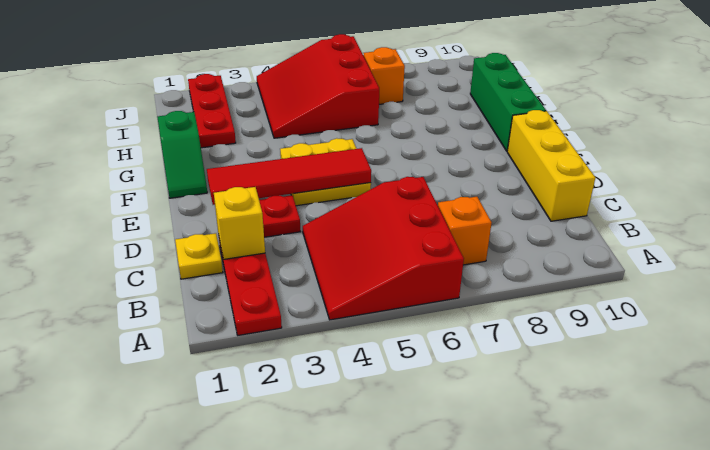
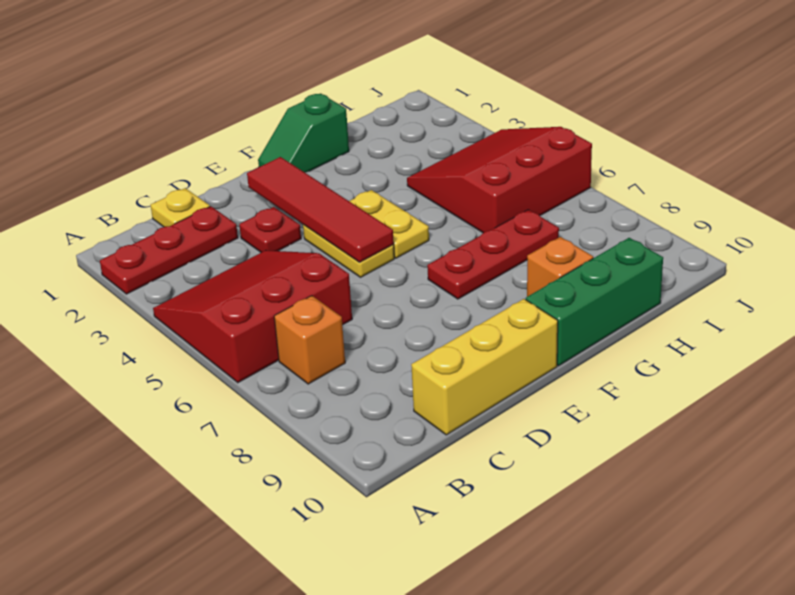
yellow 1x1 brick [214,187,265,259] -> none
red 1x3 plate [188,74,236,148] -> red 1x3 plate moved to [427,210,559,299]
orange 1x1 brick [364,47,405,104] -> orange 1x1 brick moved to [527,237,593,297]

